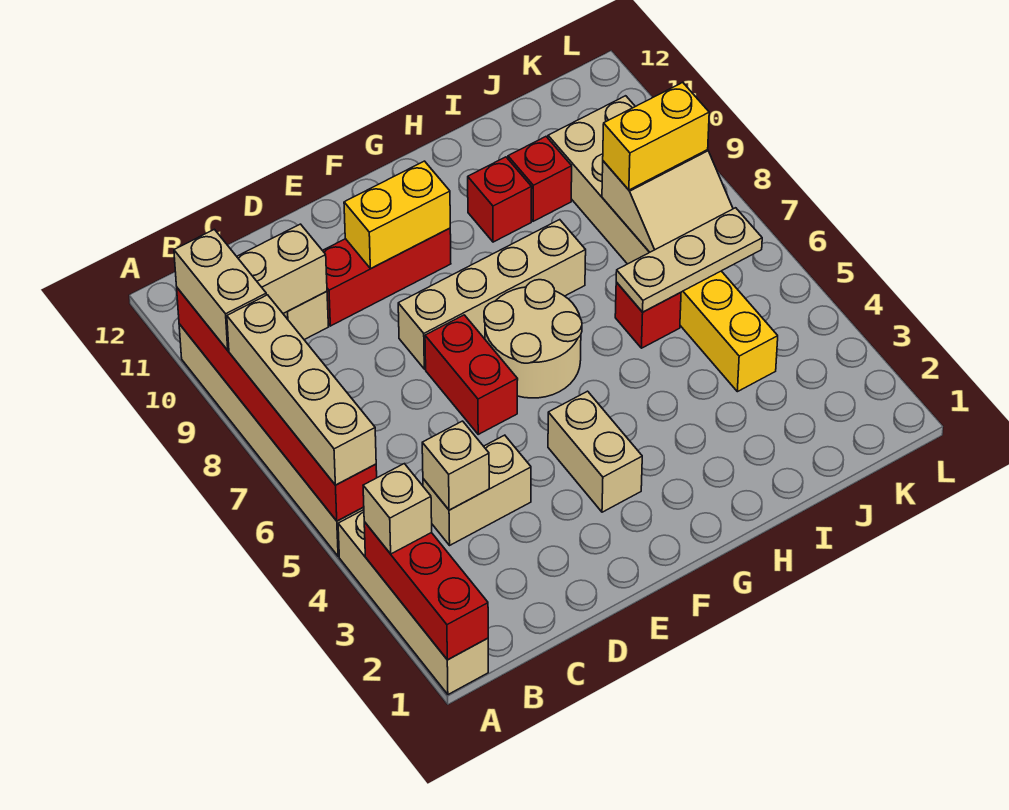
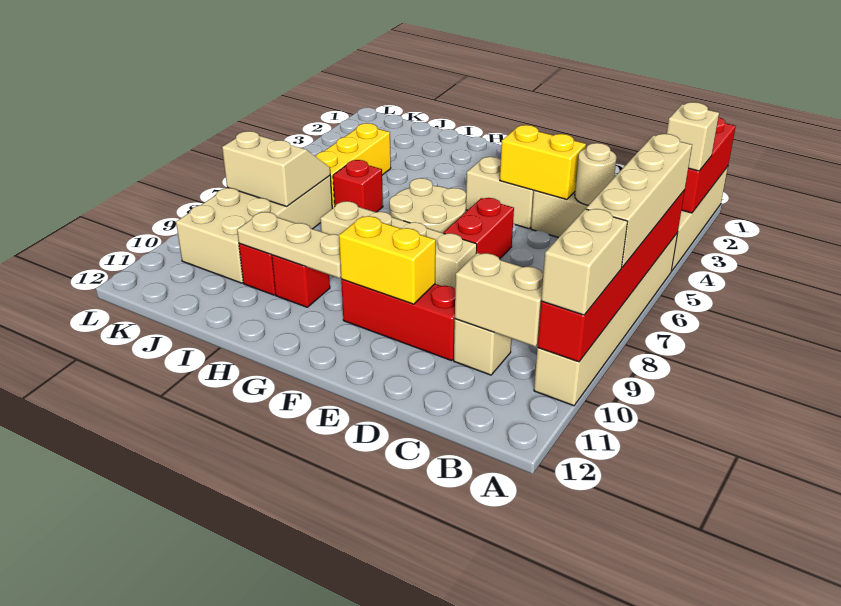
tan 1x1 brick [422,421,489,510] -> tan 1x1 round brick [575,143,617,205]
tan 1x2 brick [548,391,642,512] -> tan 1x2 brick turned to [466,157,534,229]
tan 1x3 plate [616,208,762,312] -> tan 1x3 plate moved to [237,212,341,278]
yellow 1x2 brick [603,82,709,190] -> yellow 1x2 brick moved to [500,125,586,199]

